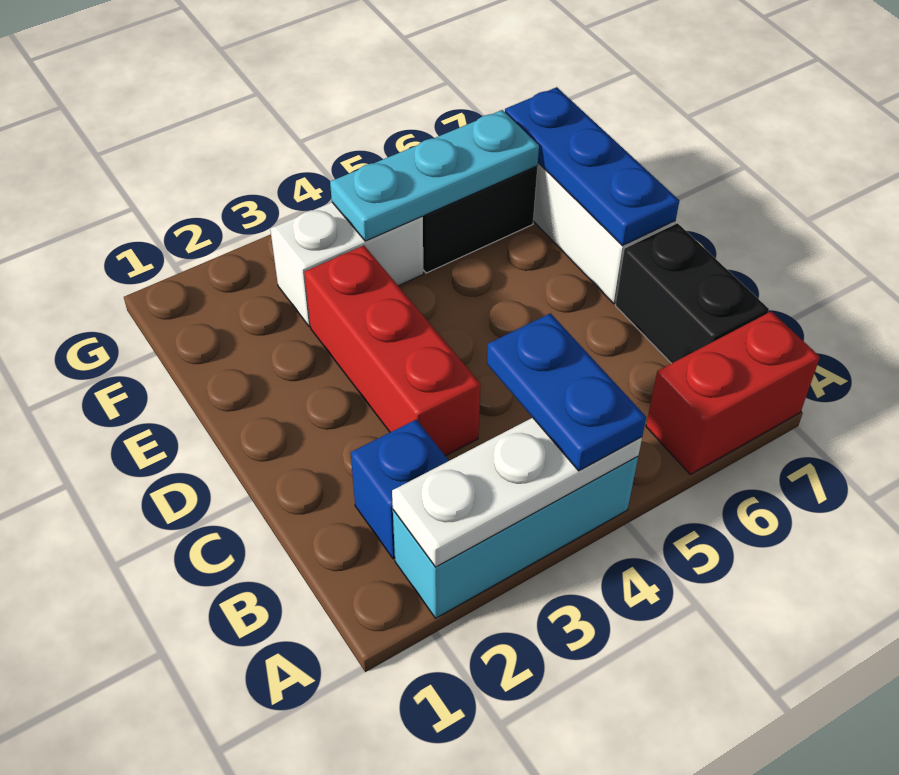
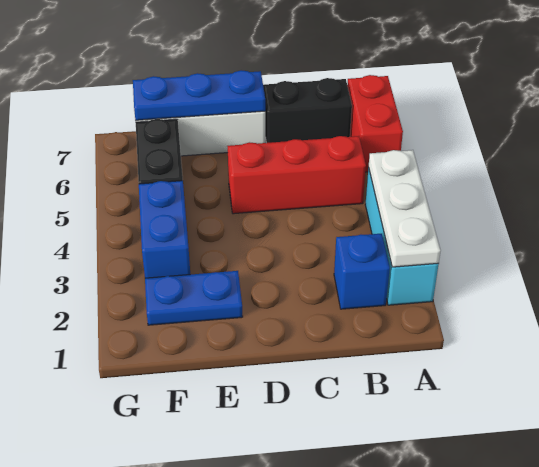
blue 1x2 plate [487,313,646,471] -> blue 1x2 plate moved to [145,271,243,325]
red 1x3 brick [304,246,481,456] -> red 1x3 brick moved to [228,136,366,214]
white 1x2 brick [270,202,423,326] -> blue 1x2 brick [139,181,190,278]
cyan 1x3 plate [330,110,539,241] -> none

